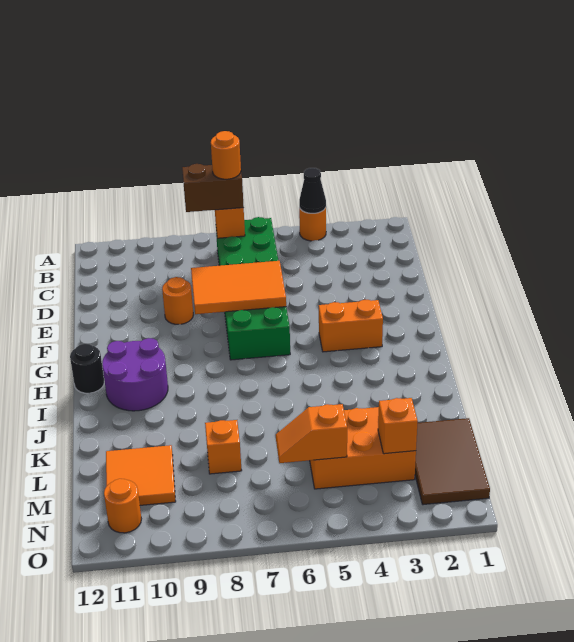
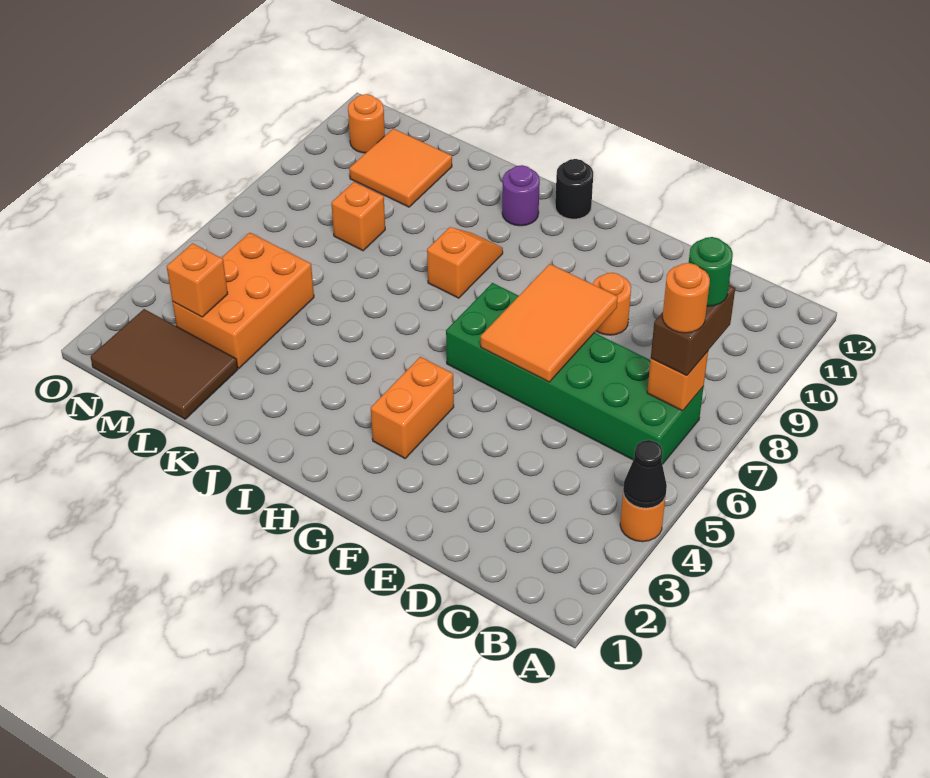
none -> green 1x1 round brick [689,237,733,306]
purple 2x2 round brick [102,338,168,411] -> purple 1x1 round brick [502,165,540,226]
orange 1x2 slope [276,404,347,463] -> orange 1x2 slope moved to [427,227,503,298]

